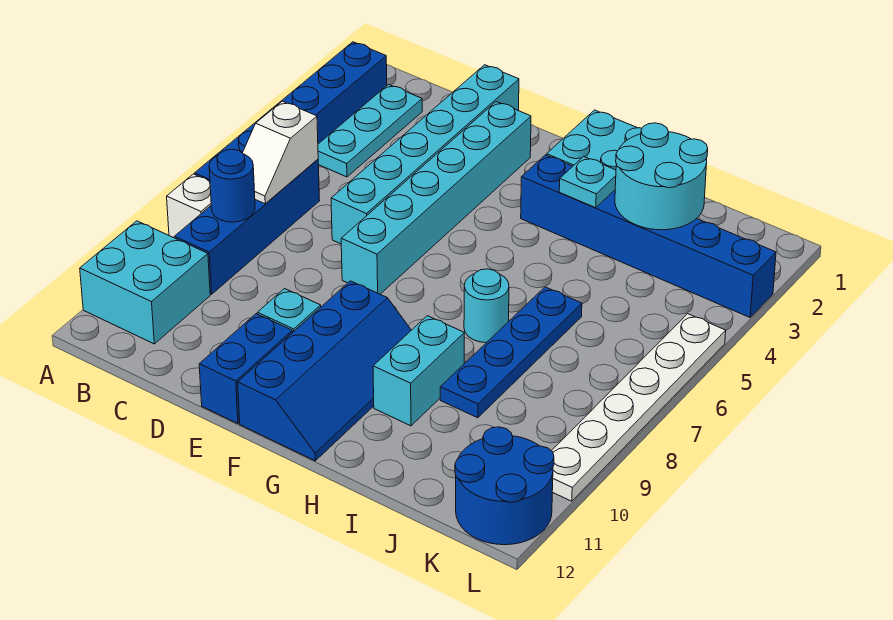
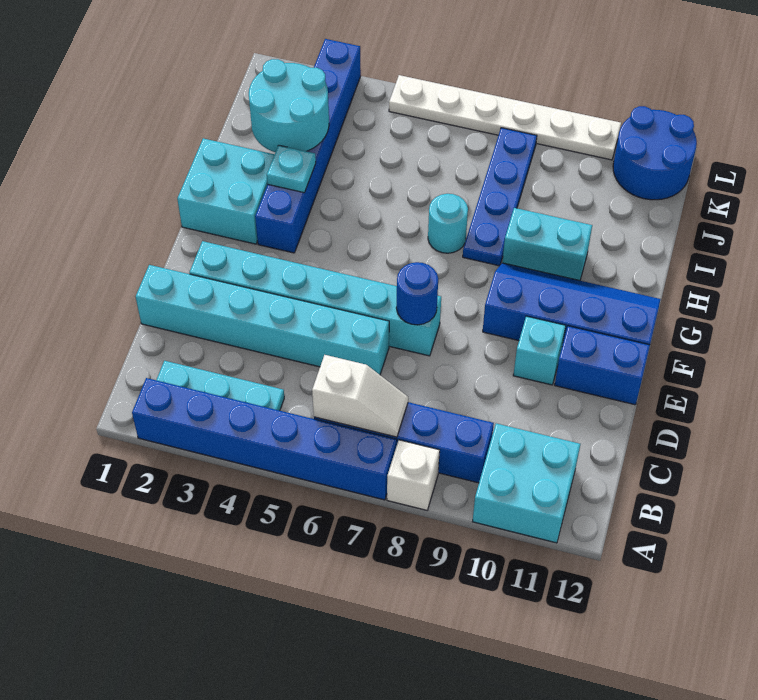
blue 1x1 round brick [209,149,255,222] -> blue 1x1 round brick moved to [396,262,438,325]
blue 1x4 plate [440,287,582,418] -> blue 1x4 plate turned to [463,128,537,266]

